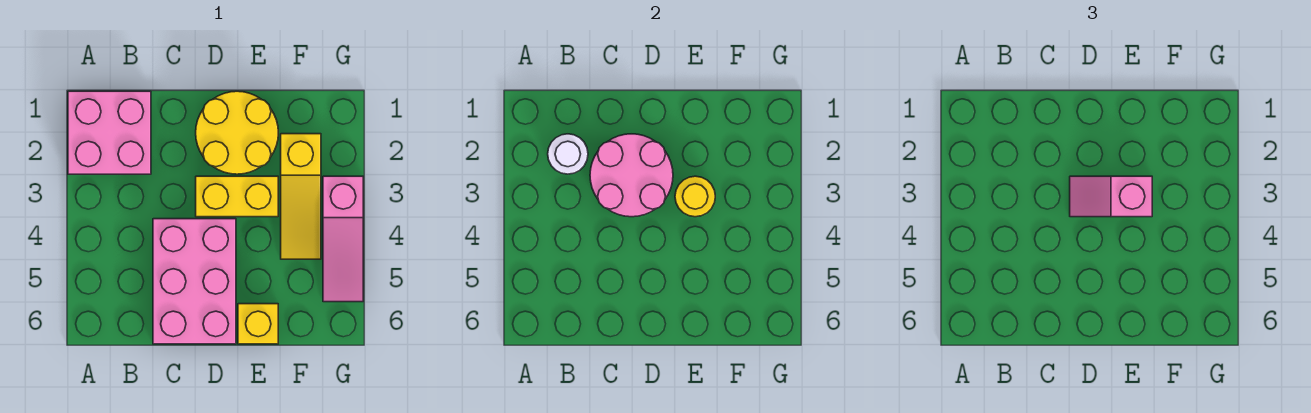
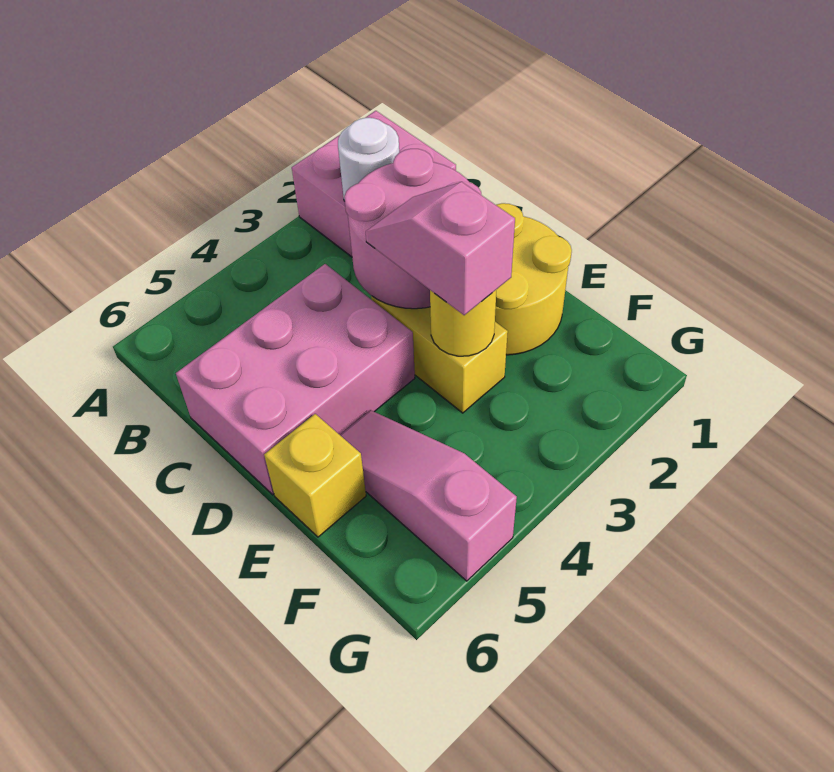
yellow 1x3 slope [281,134,321,259] -> none
pink 1x3 slope [323,176,363,302] -> pink 1x3 slope turned to [340,410,517,581]

